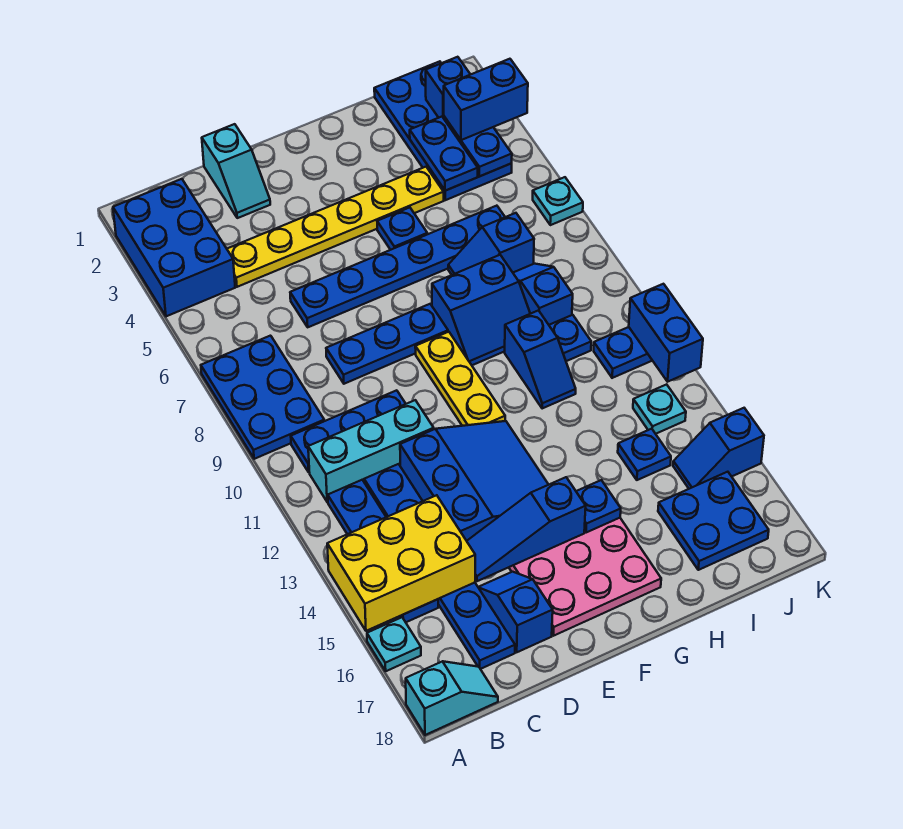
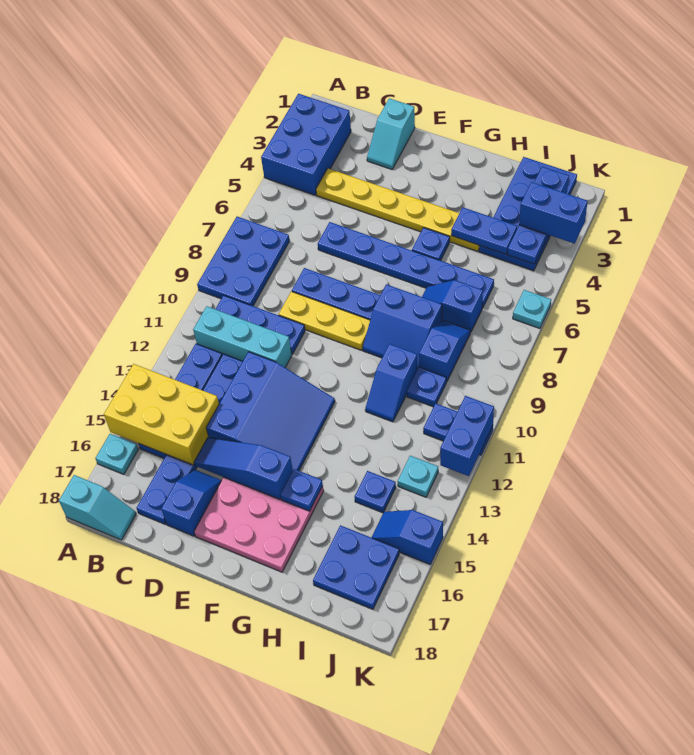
yellow 1x3 plate [415,332,505,426] -> yellow 1x3 plate turned to [279,291,370,350]
blue 1x2 plate [410,117,478,191] -> blue 1x2 plate turned to [451,208,517,254]

